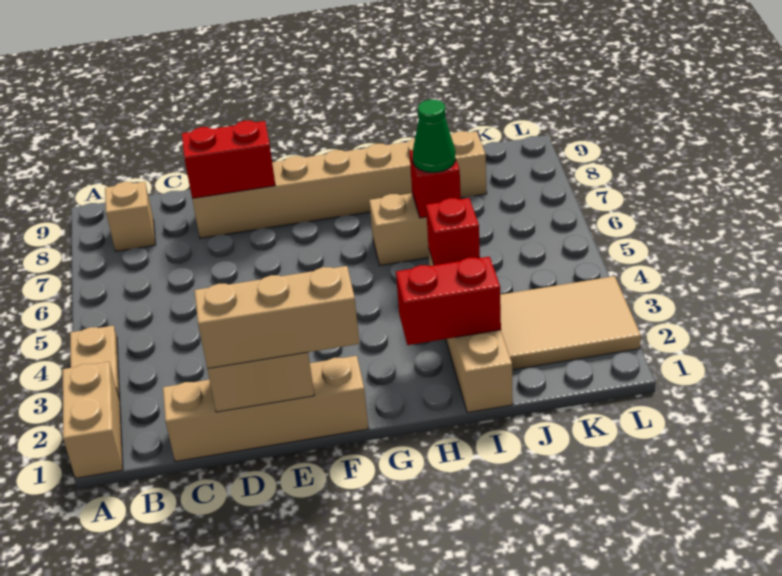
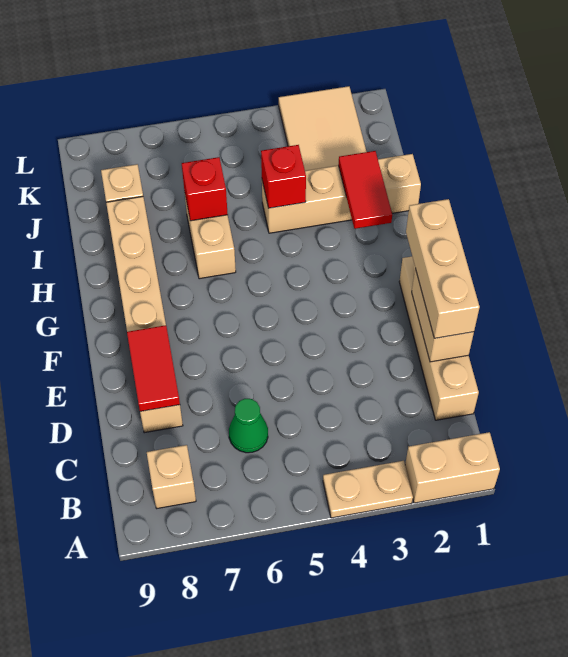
red 1x2 brick [182,121,275,198] -> red 1x2 tile [127,325,180,411]
red 1x2 brick [396,257,501,345] -> red 1x2 tile [338,151,392,229]
green 1x1 cone [413,100,456,173] -> green 1x1 cone moved to [229,399,268,453]

